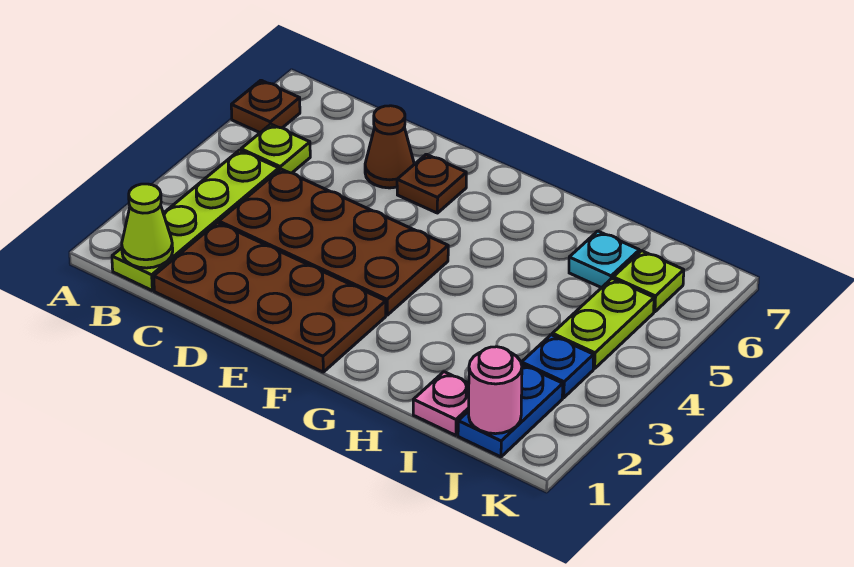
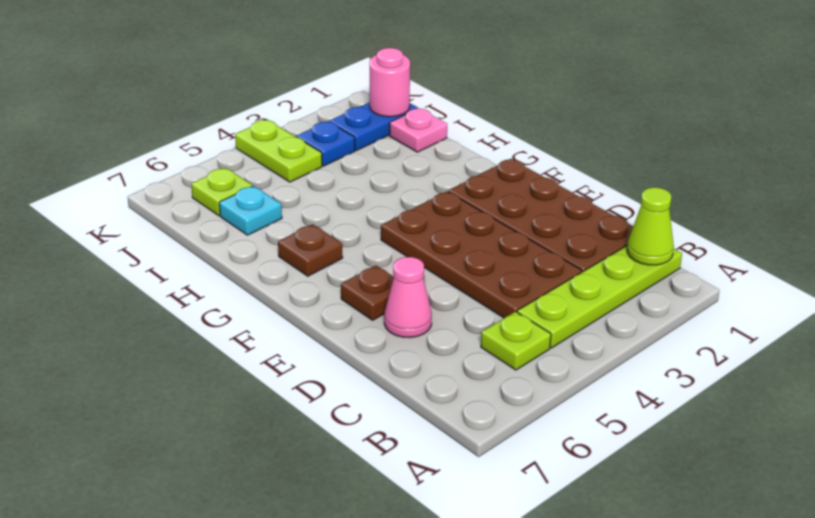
brown 1x1 plate [231,80,300,133] -> brown 1x1 plate moved to [278,224,343,276]
brown 1x1 cone [365,106,414,188] -> pink 1x1 cone [384,257,432,338]
lime 1x2 plate [552,279,654,369] -> lime 1x2 plate turned to [235,120,322,182]

